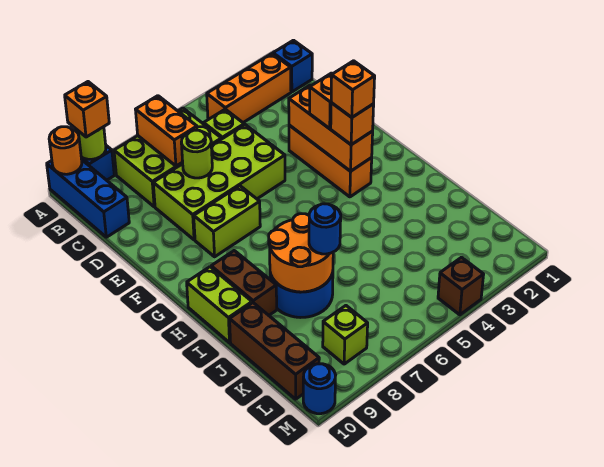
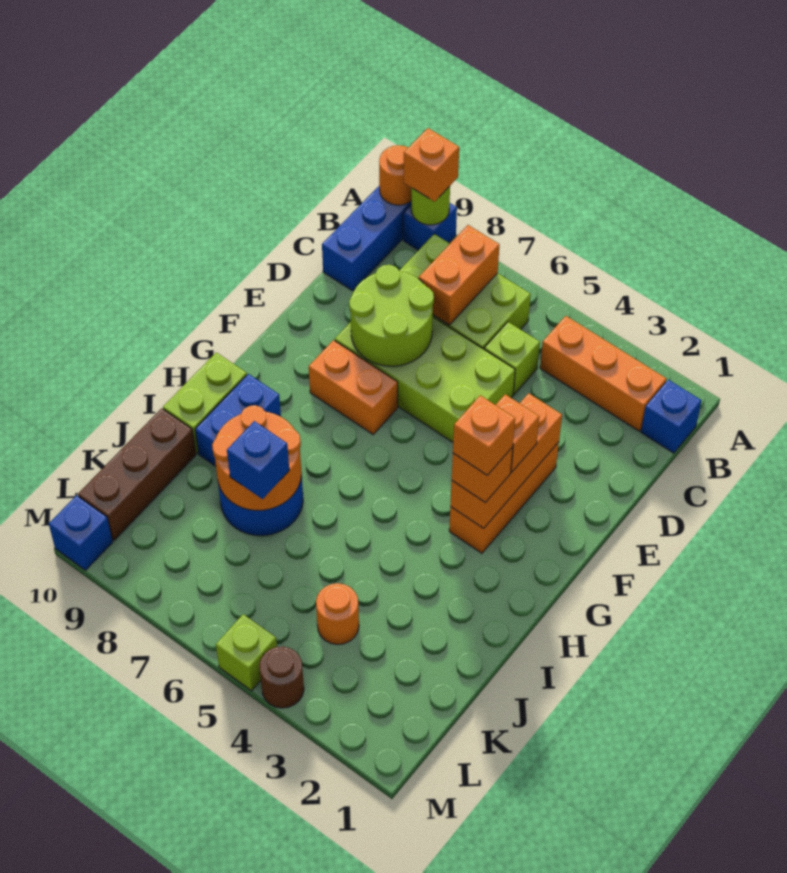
lime 1x1 round brick [181,130,212,178] -> lime 2x2 round brick [349,265,434,366]
lime 1x2 brick [194,186,260,257] -> orange 1x2 brick [309,340,398,434]
brown 1x2 brick [211,251,277,315] -> blue 1x2 brick [195,374,281,466]
blue 1x1 round brick [309,204,341,254] -> blue 1x1 brick [227,421,289,499]
none -> orange 1x1 round brick [316,583,359,645]
lime 1x1 brick [323,306,368,364] -> lime 1x1 brick moved to [216,614,277,691]
brown 1x1 brick [438,257,484,315] -> brown 1x1 round brick [259,646,304,708]
blue 1x1 round brick [303,364,336,414] -> blue 1x1 brick [49,495,113,570]

